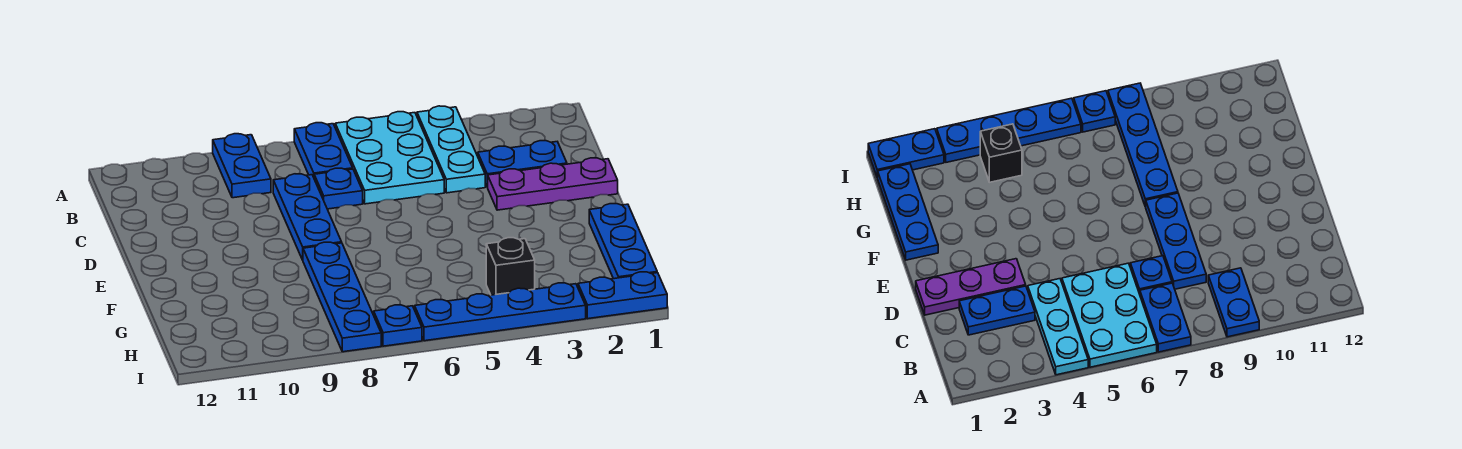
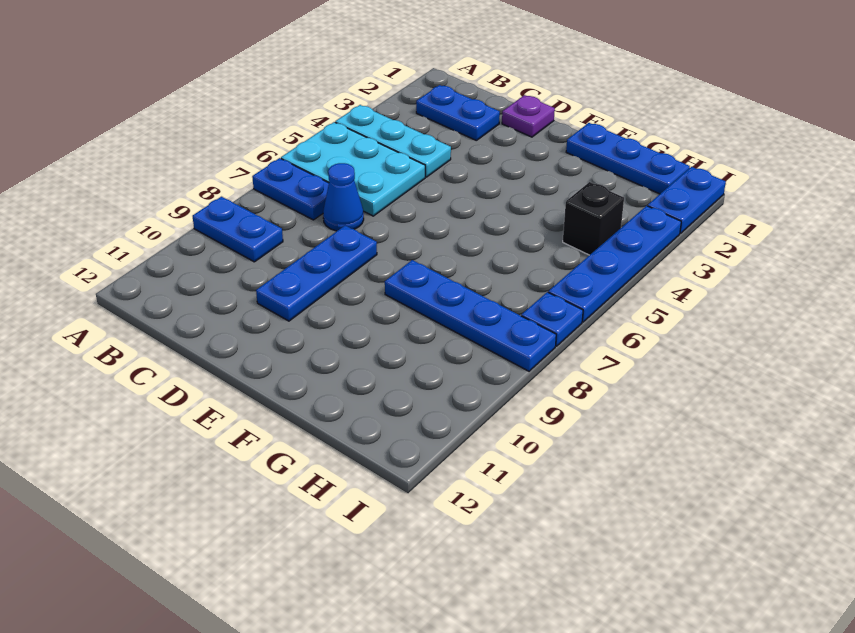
blue 1x2 plate [478,141,567,187] -> blue 1x2 plate turned to [416,85,500,141]
blue 1x1 plate [314,168,363,209] -> blue 1x1 cone [323,163,364,231]
blue 1x3 plate [273,174,342,260] -> blue 1x3 plate turned to [256,226,377,321]
purple 1x3 plate [488,158,618,210] -> purple 1x1 plate [502,95,555,137]

